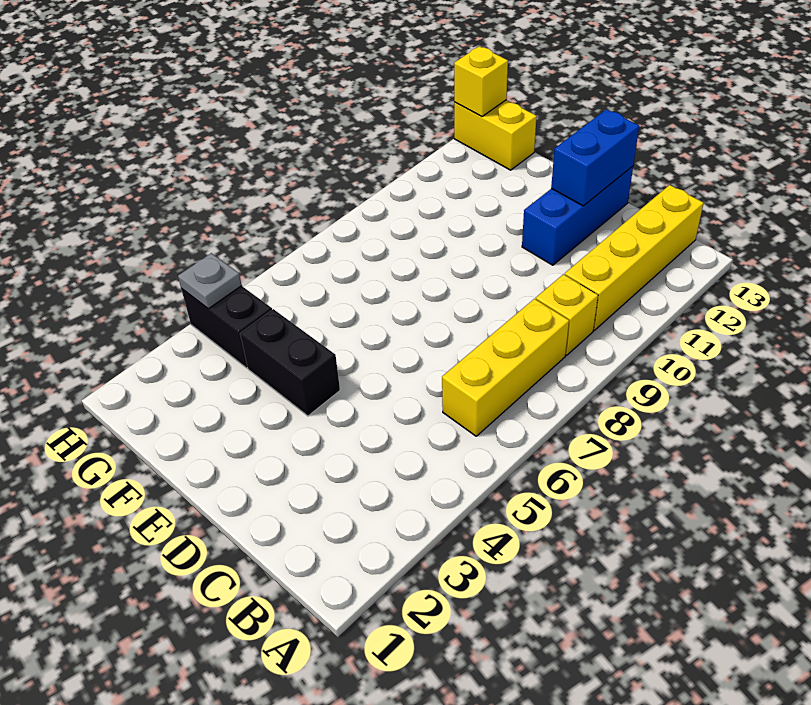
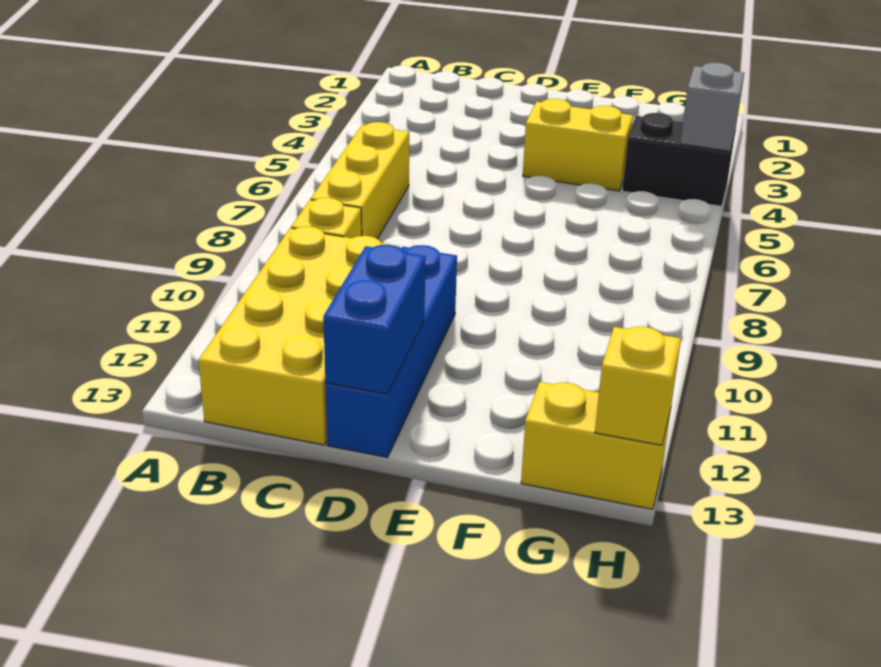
yellow 1x4 brick [565,185,704,330] -> yellow 2x4 brick [199,226,400,445]
blue 1x3 brick [522,166,633,265] -> blue 1x4 brick [325,245,457,457]
black 1x2 brick [240,309,340,416] -> yellow 1x2 brick [523,99,633,191]
grey 1x1 plate [178,253,242,309] -> grey 1x1 brick [680,63,744,151]

